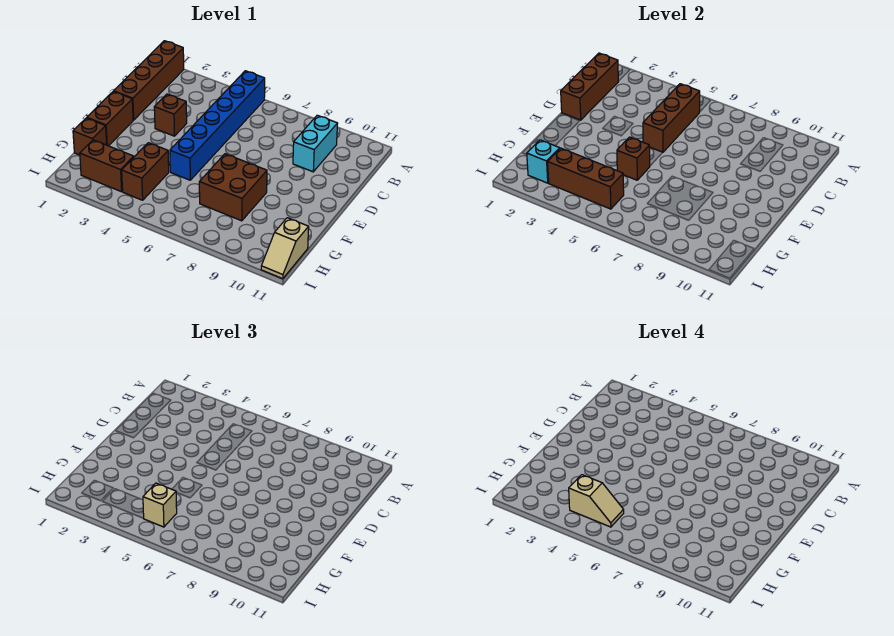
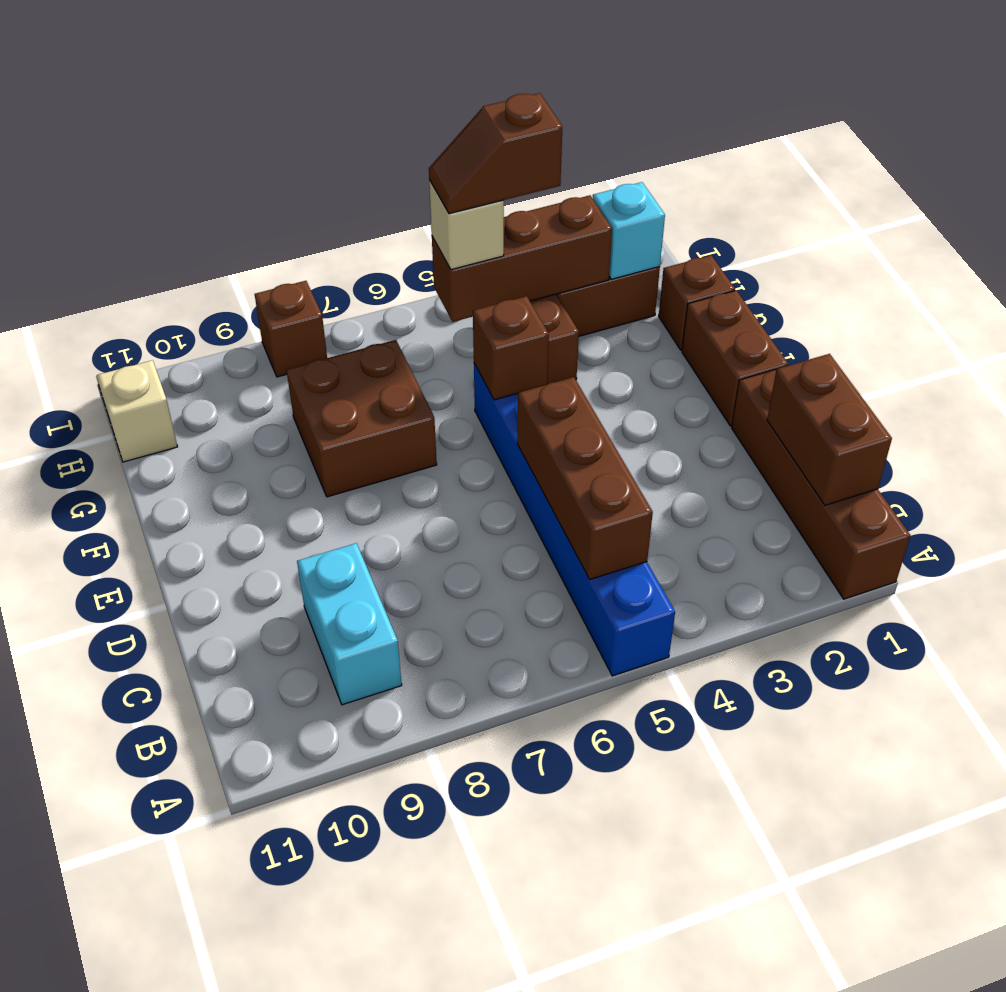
brown 1x3 brick [561,53,618,120] -> brown 1x2 brick [767,354,892,505]
brown 1x1 brick [154,94,187,136] -> brown 1x1 brick moved to [255,281,327,377]
tan 1x2 slope [569,475,624,527] -> brown 1x2 slope [429,93,562,214]

